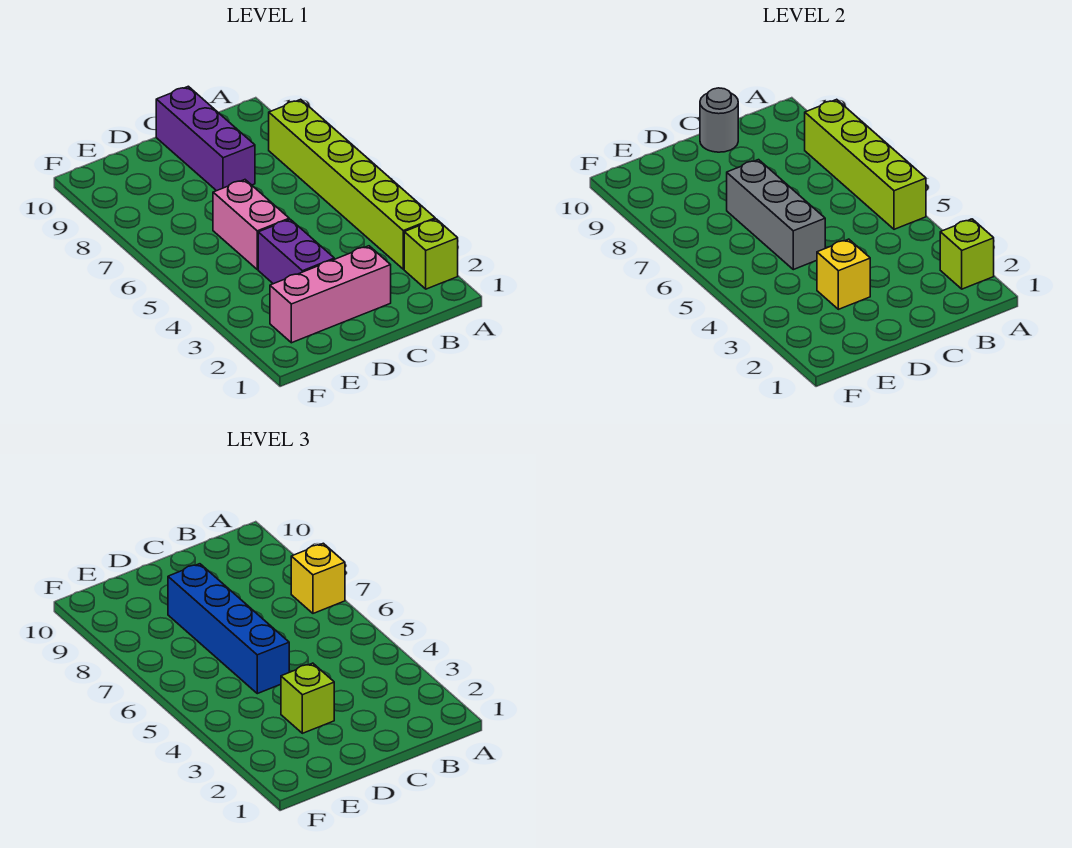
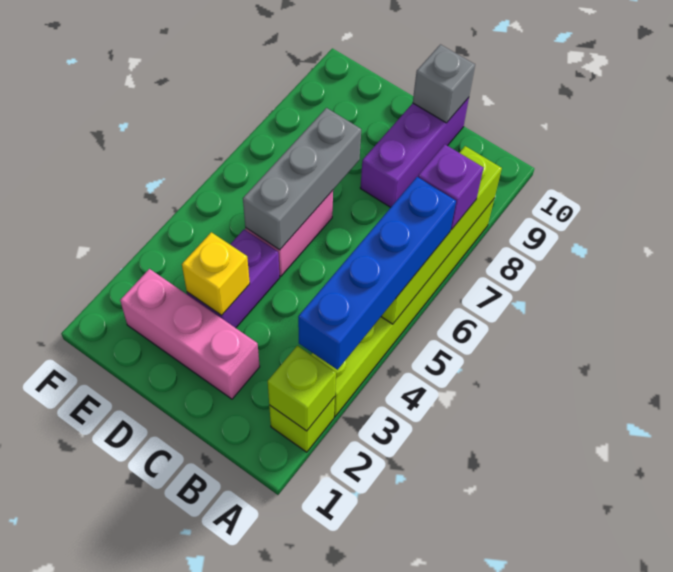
yellow 1x1 brick [291,543,345,613] -> purple 1x1 brick [418,144,483,230]
grey 1x1 round brick [700,88,738,152] -> grey 1x1 brick [413,44,475,123]
lime 1x1 brick [281,663,334,733] -> none
blue 1x4 brick [168,564,289,694] -> blue 1x4 brick moved to [298,177,456,370]

